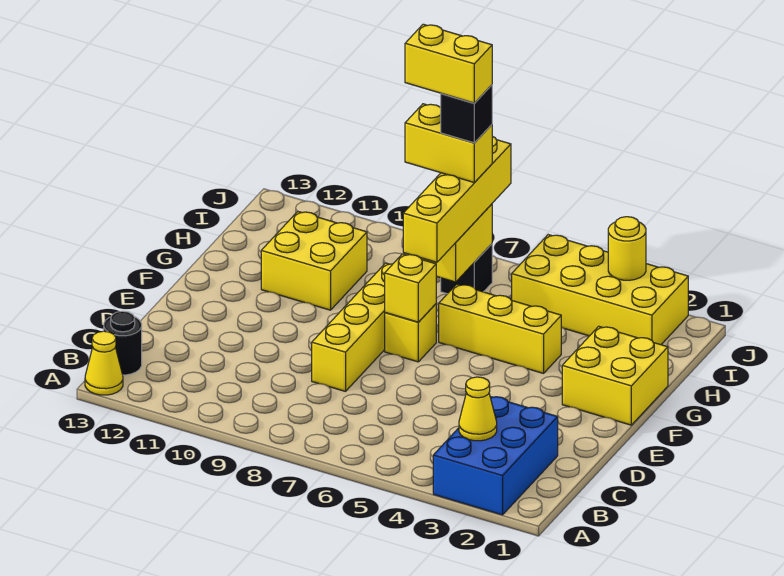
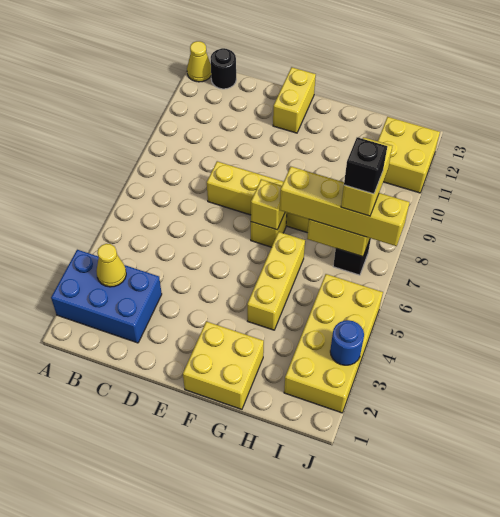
yellow 2x2 brick [261,212,367,310] -> yellow 2x2 brick moved to [378,117,440,193]
yellow 1x2 brick [405,24,492,103] -> yellow 1x2 brick moved to [273,67,316,133]
yellow 1x1 round brick [608,217,646,280] -> blue 1x1 round brick [330,320,364,365]

